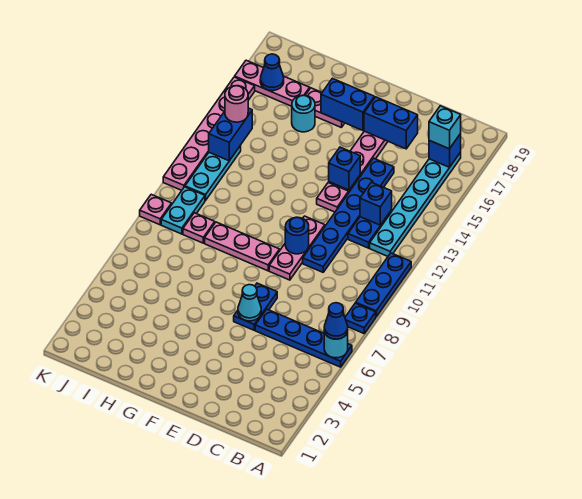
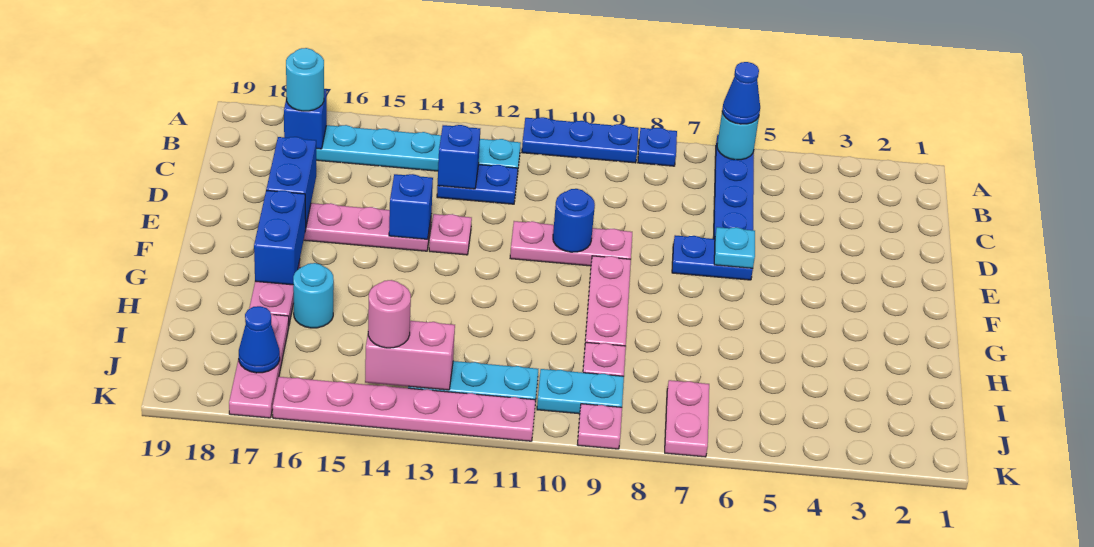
cyan 1x1 brick [429,106,461,149] -> cyan 1x1 round brick [286,48,324,111]
blue 1x6 plate [303,158,394,272] -> none
cyan 1x1 cone [238,285,261,321] -> cyan 1x1 plate [714,227,755,268]
none -> pink 1x2 plate [665,380,709,457]
blue 1x2 brick [209,108,252,161] -> pink 1x2 brick [365,321,455,390]

